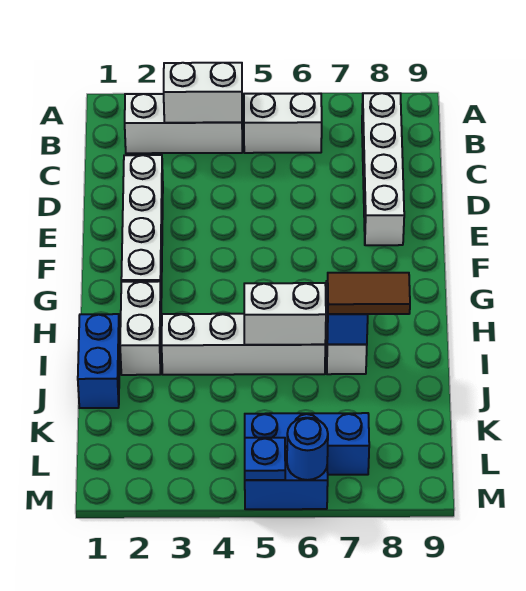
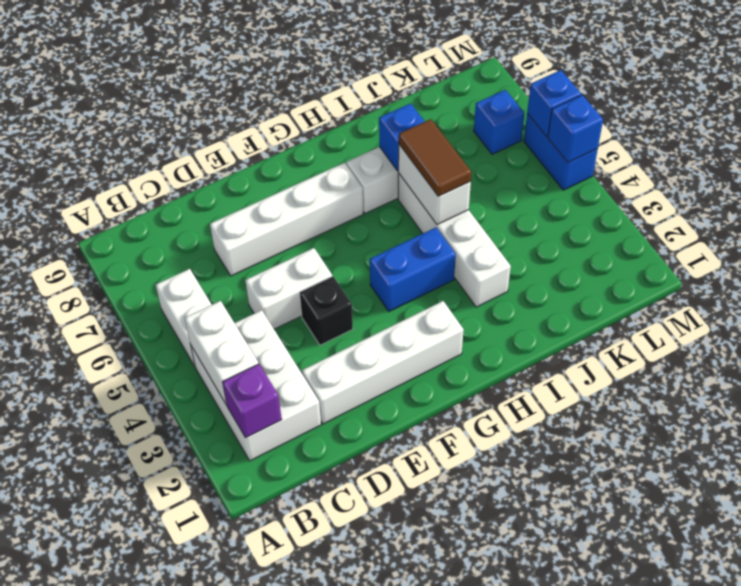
white 1x3 brick [125,94,242,153] -> white 2x3 brick [191,310,321,461]
none -> purple 1x1 brick [223,364,282,438]
white 1x4 brick [362,93,404,245] -> white 1x4 brick moved to [210,163,363,276]
none -> black 1x1 brick [300,276,353,345]
white 1x2 brick [120,281,161,375] -> white 1x2 brick moved to [245,248,332,329]
blue 1x2 brick [78,314,120,408] -> blue 1x2 brick moved to [370,228,456,311]
brown 1x2 tile [327,273,410,314] -> brown 1x2 tile moved to [399,119,472,196]
blue 1x3 brick [245,413,369,475] -> blue 1x1 brick [474,90,525,154]
blue 1x1 plate [245,438,285,480] -> blue 1x1 brick [548,95,603,162]
blue 1x1 round brick [287,418,328,480] -> blue 1x1 brick [527,70,581,137]

